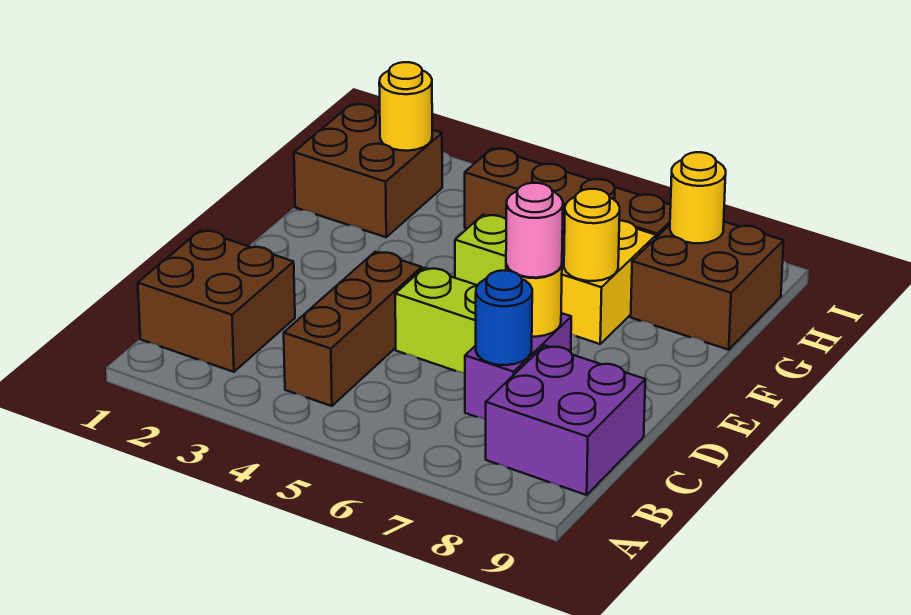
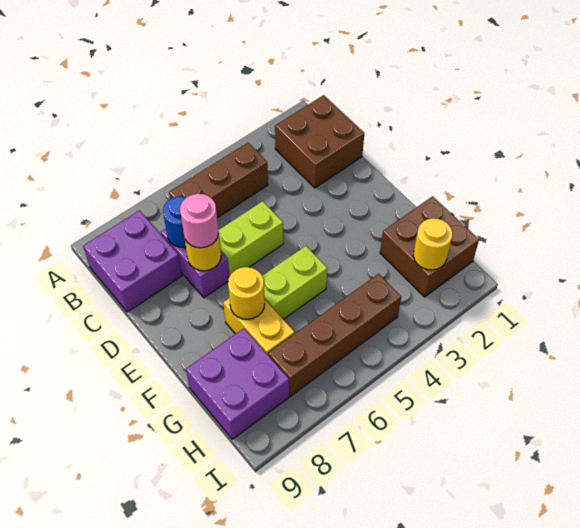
brown 1x3 brick [284,252,422,406] -> brown 1x3 brick turned to [169,143,268,218]
brown 2x2 brick [631,222,784,350] -> purple 2x2 brick [186,328,289,439]
yellow 1x1 round brick [670,152,726,243] -> none

